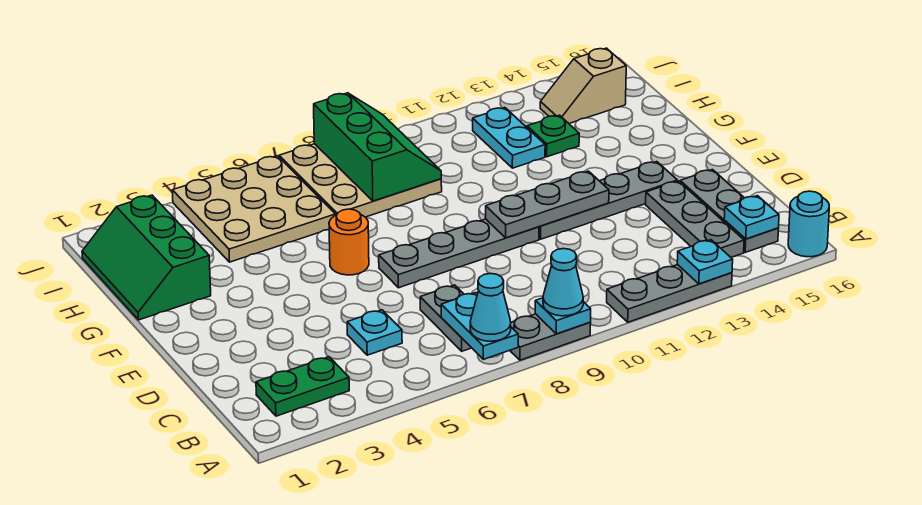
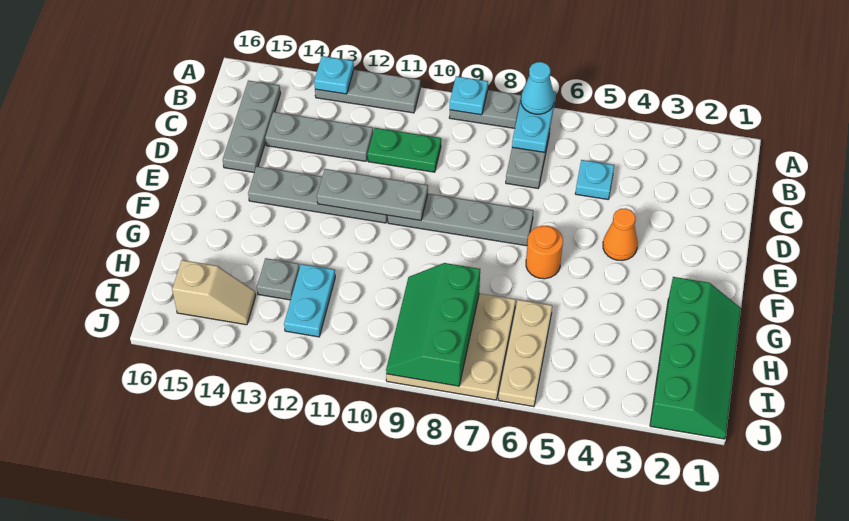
cyan 1x1 cone [543,249,583,316] -> none
cyan 1x1 round brick [788,191,829,257] -> none
green 1x2 plate [256,357,349,416] -> green 1x2 plate moved to [368,128,441,172]
grey 1x3 plate [646,181,744,257] -> grey 1x3 plate turned to [265,112,373,161]
cyan 1x1 plate [724,196,779,239] -> none
none -> orange 1x1 cone [603,208,638,261]
green 2x3 slope [82,195,211,320] -> green 2x4 slope [650,277,741,439]
tan 3x3 plate [172,156,336,262] -> tan 1x3 plate [498,300,552,407]
green 1x1 plate [527,115,579,157] -> grey 1x1 plate [257,258,300,300]

